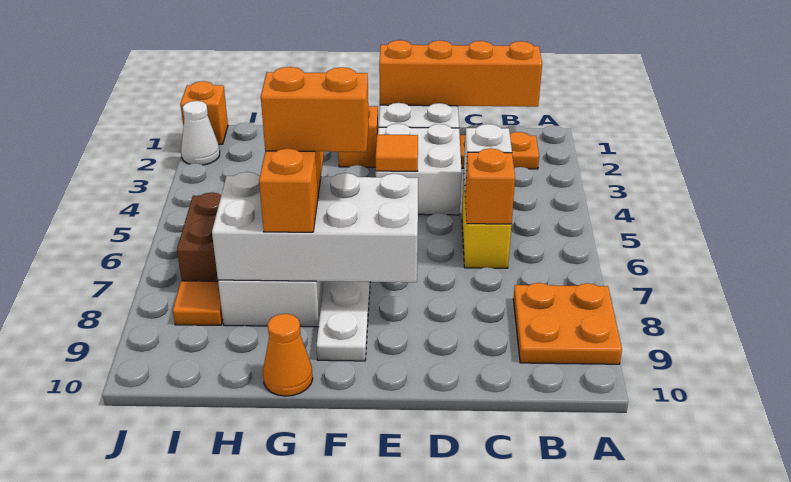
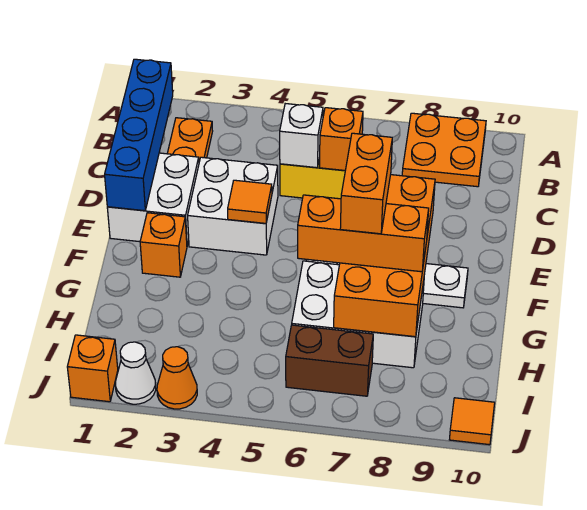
orange 1x4 brick [379,40,542,107] -> blue 1x4 brick [105,59,173,211]
white 2x4 brick [212,172,418,282] -> orange 2x4 brick [334,175,435,337]
orange 1x1 cone [263,314,313,396] -> orange 1x1 cone moved to [157,347,197,409]
orange 1x1 tile [173,281,223,325] -> orange 1x1 tile moved to [449,398,495,445]

